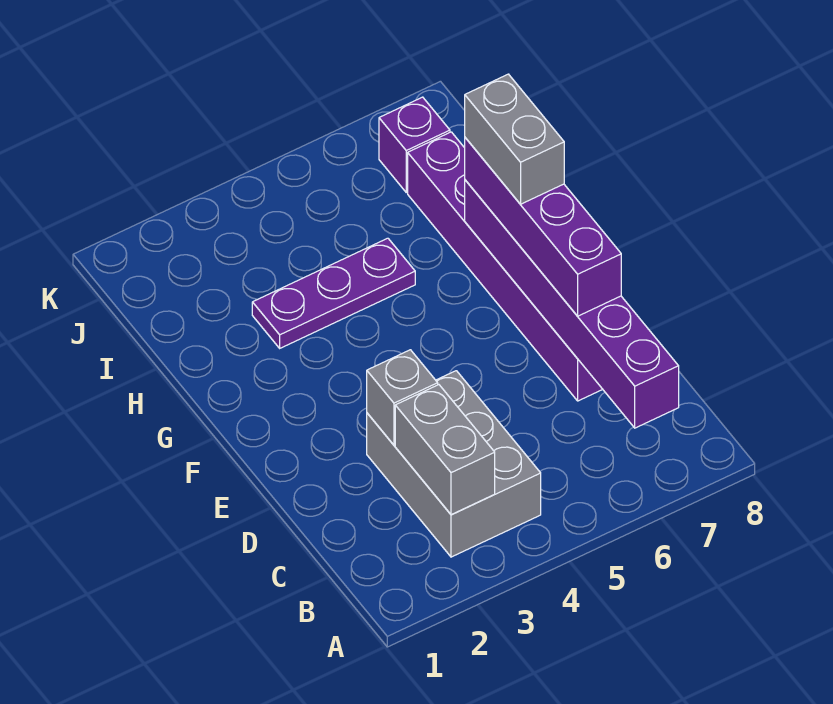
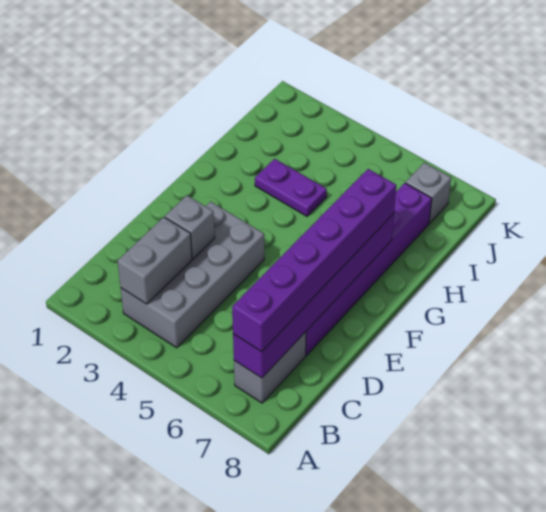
grey 2x3 brick [367,371,541,557] -> grey 2x4 brick [121,202,264,348]
purple 1x4 brick [465,138,621,316] -> purple 1x6 brick [232,169,396,352]
grey 1x2 brick [465,74,564,204] -> grey 1x2 brick moved to [234,332,306,403]
purple 1x3 plate [252,238,415,348] -> purple 1x2 plate [255,159,327,216]
purple 1x1 brick [379,97,450,192] -> grey 1x1 brick [406,163,451,223]

